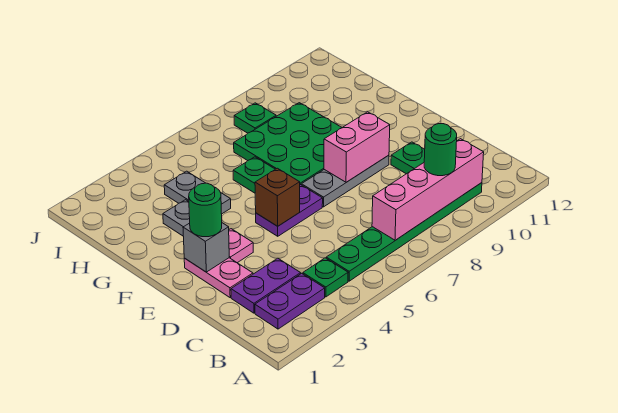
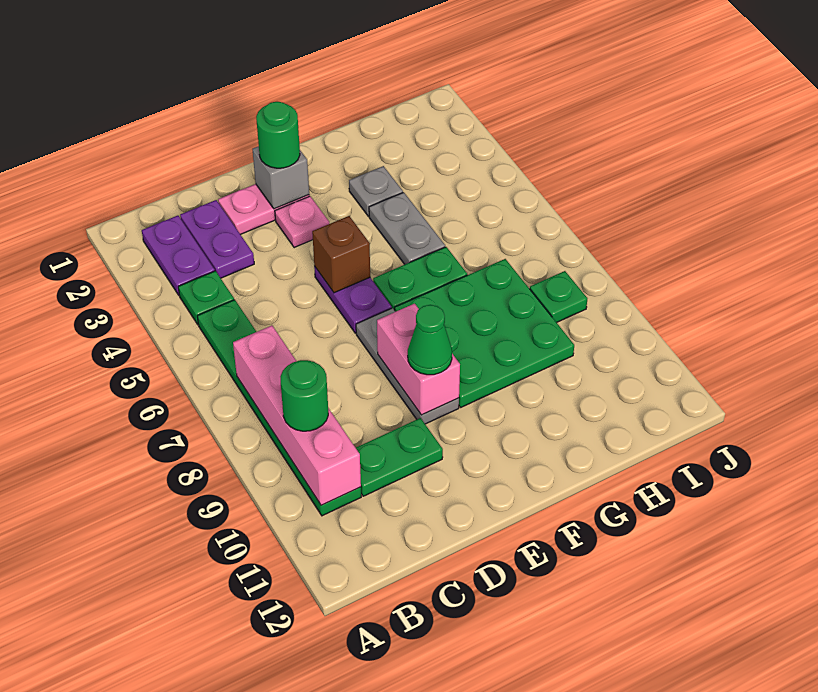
none -> green 1x1 cone [408,305,452,375]
grey 1x2 plate [164,171,231,214] -> grey 1x2 plate turned to [369,192,445,264]

